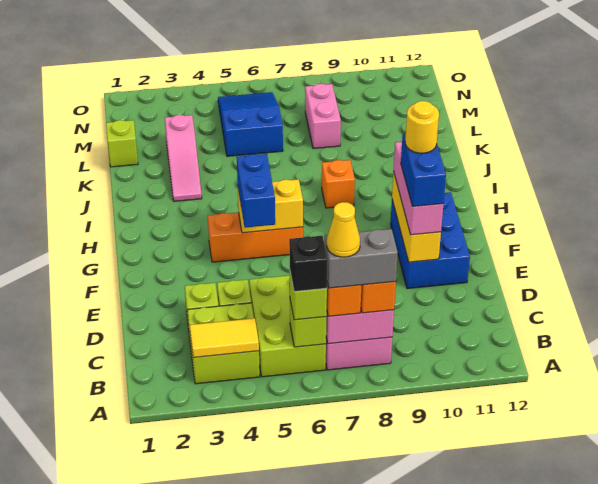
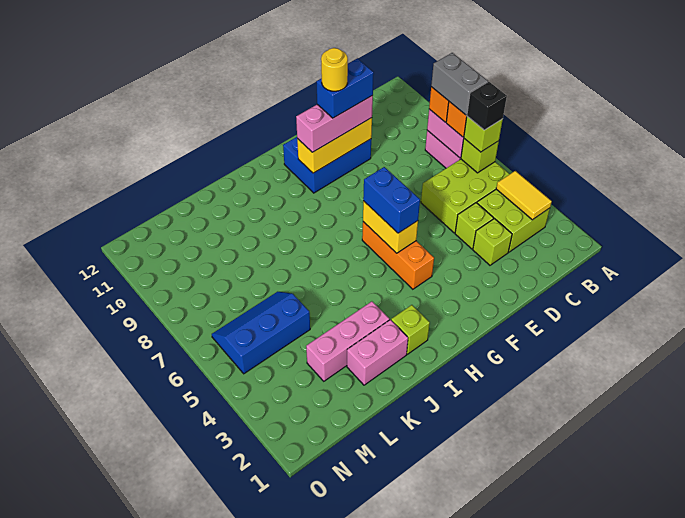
yellow 1x1 cone [327,202,360,257] -> none
blue 1x2 brick [237,154,275,228] -> blue 1x2 brick turned to [363,167,420,233]
orange 1x1 brick [322,160,355,208] -> none
pink 1x3 slope [165,115,202,201] -> pink 1x3 brick [306,301,389,381]
lime 1x1 brick [106,120,138,167] -> lime 1x1 brick moved to [391,305,430,354]
blue 2x3 slope [218,92,283,156] -> blue 2x3 slope turned to [212,292,310,374]
pink 1x2 brick [305,84,341,149] -> pink 1x2 brick moved to [347,320,408,385]

